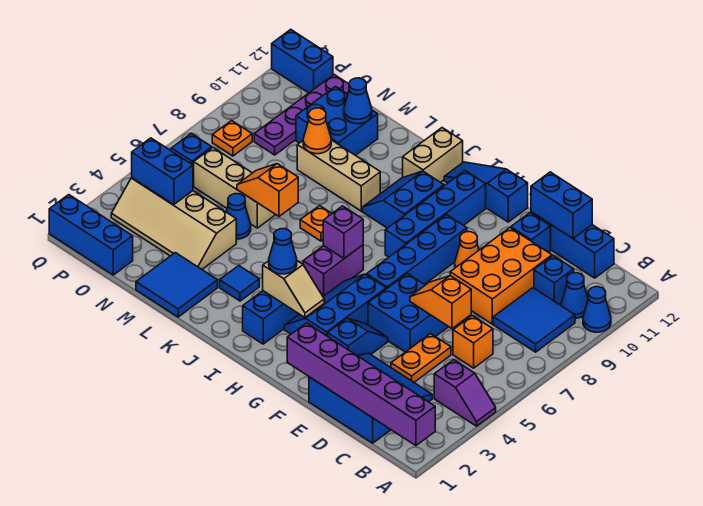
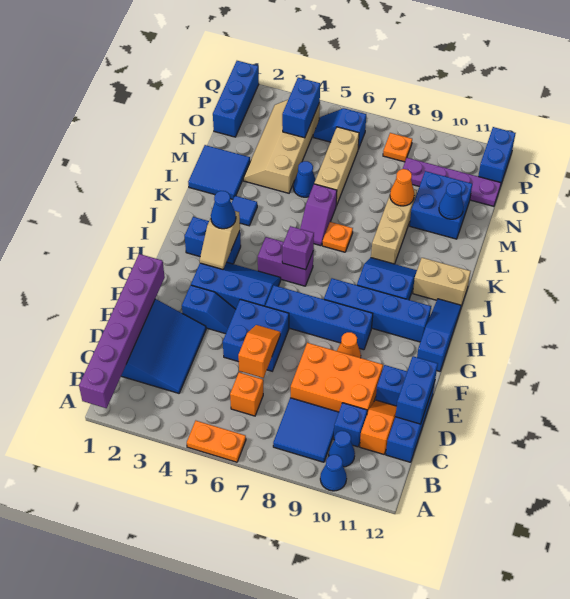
purple 1x2 slope [434,360,496,426] -> purple 1x2 slope moved to [300,184,337,246]
orange 1x2 plate [391,334,451,382] -> orange 1x2 plate moved to [187,421,246,462]
orange 1x2 slope [237,164,298,216] -> orange 1x2 slope moved to [360,400,397,454]

